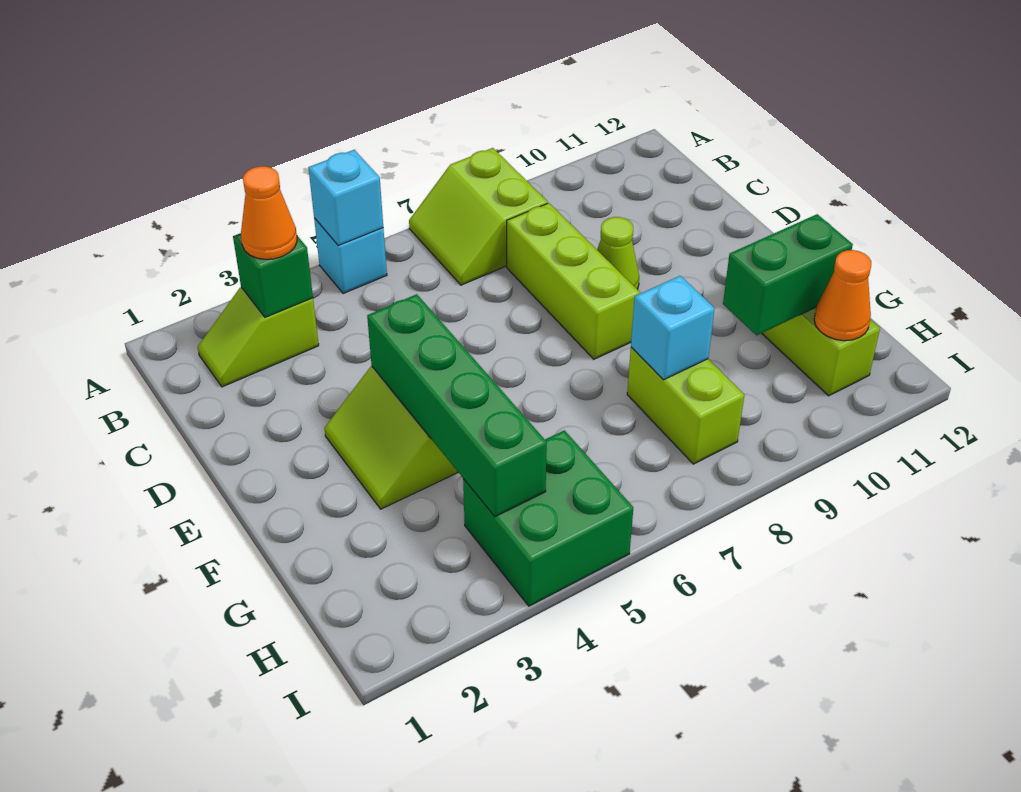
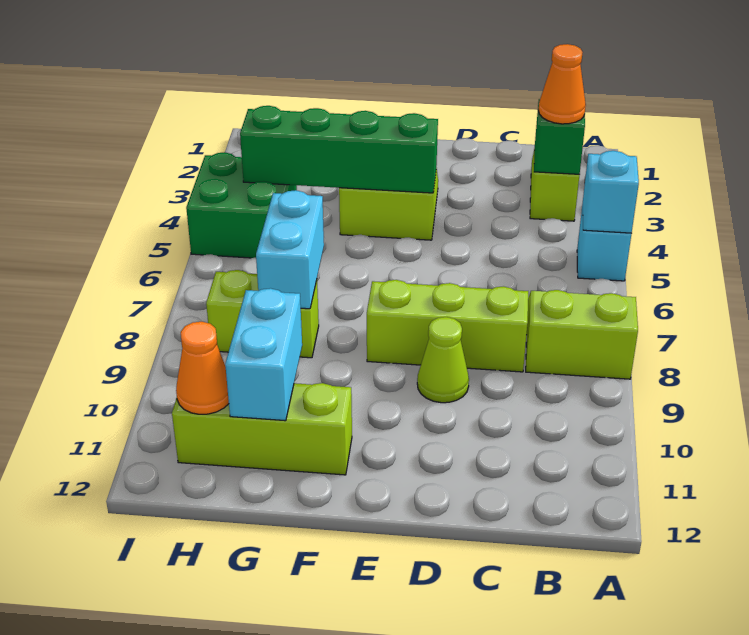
cyan 1x1 brick [631,276,715,380] -> cyan 1x2 brick [256,190,324,309]
green 1x2 brick [723,214,853,335] -> cyan 1x2 brick [225,288,302,421]

